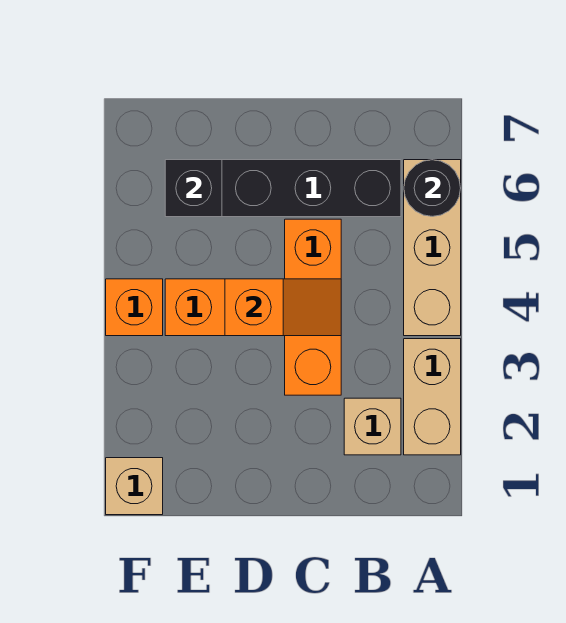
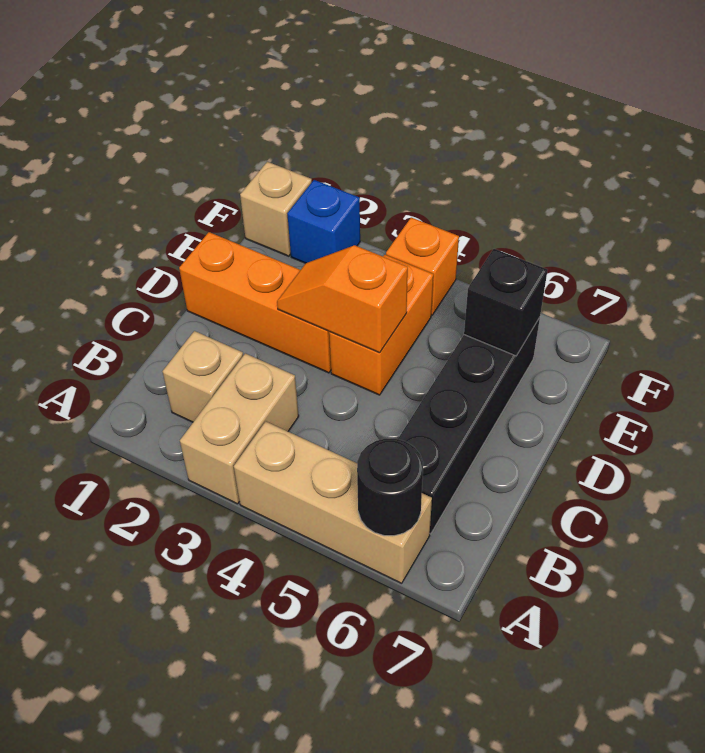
tan 1x2 brick [404,339,461,455] -> tan 1x2 brick turned to [180,353,299,504]
orange 1x3 brick [285,219,341,395] -> orange 1x3 brick moved to [179,232,331,373]
orange 1x2 slope [225,279,341,336] -> orange 1x2 slope turned to [277,245,408,353]
none -> blue 1x1 brick [287,180,360,263]

